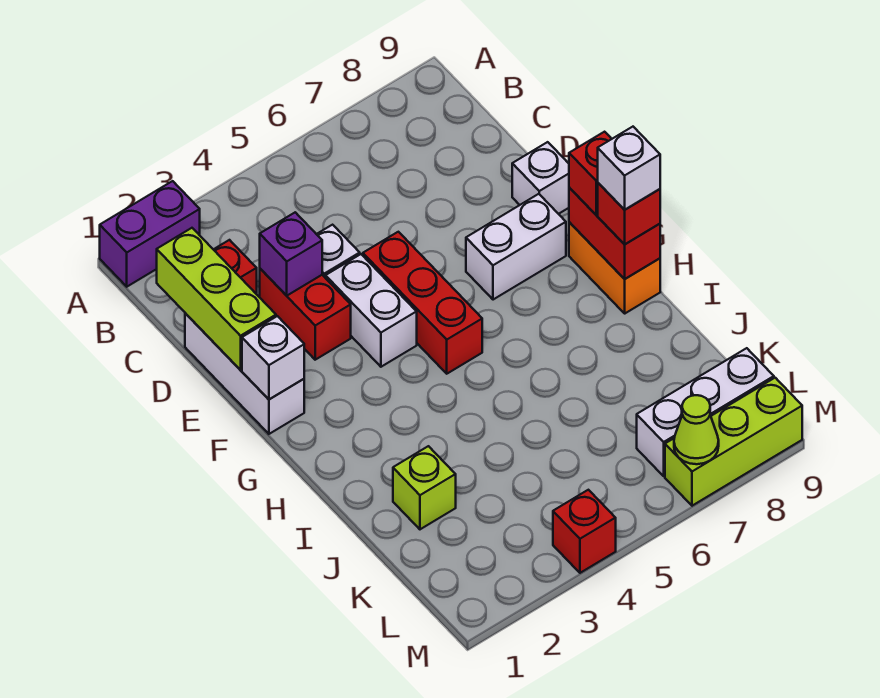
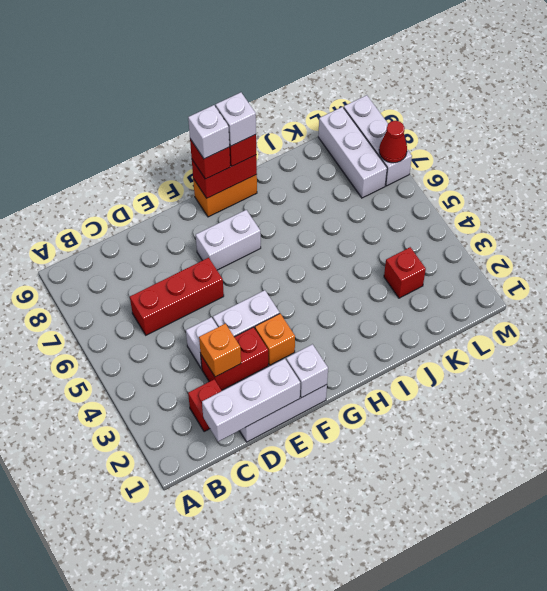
purple 1x2 brick [100,181,200,287] -> none
lime 1x3 brick [157,228,276,370] -> white 1x3 brick [202,359,300,442]
purple 1x1 brick [260,212,322,296] -> orange 1x1 brick [199,323,241,377]
red 1x3 brick [363,232,482,374] -> red 1x3 brick moved to [130,258,224,335]
white 1x1 brick [512,142,569,214] -> white 1x1 brick moved to [188,105,229,159]
none -> orange 1x1 brick [255,314,295,365]
white 1x2 brick [466,194,566,300] -> white 1x2 brick turned to [196,210,261,270]
lime 1x1 brick [393,446,456,529] -> none
red 1x1 brick [553,490,616,573] -> red 1x1 brick moved to [384,247,426,298]
lime 1x3 brick [665,378,802,506] -> white 1x3 brick [344,95,412,186]
lime 1x1 cone [674,395,719,464] -> red 1x1 cone [379,121,407,163]

